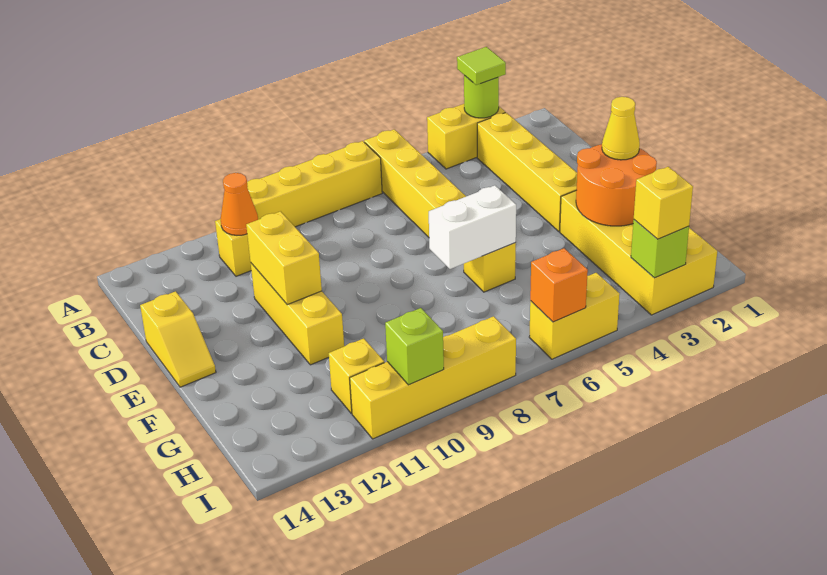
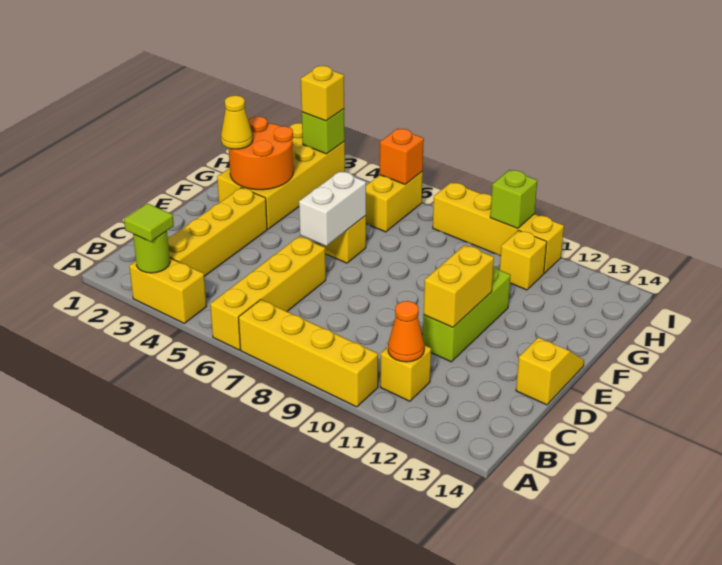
yellow 1x3 brick [251,263,344,365] -> lime 1x3 brick [423,266,511,362]
white 1x2 brick [429,185,516,269] -> white 1x2 brick turned to [299,171,366,246]
yellow 1x2 brick [529,273,620,359] -> yellow 1x2 brick turned to [366,172,423,232]

